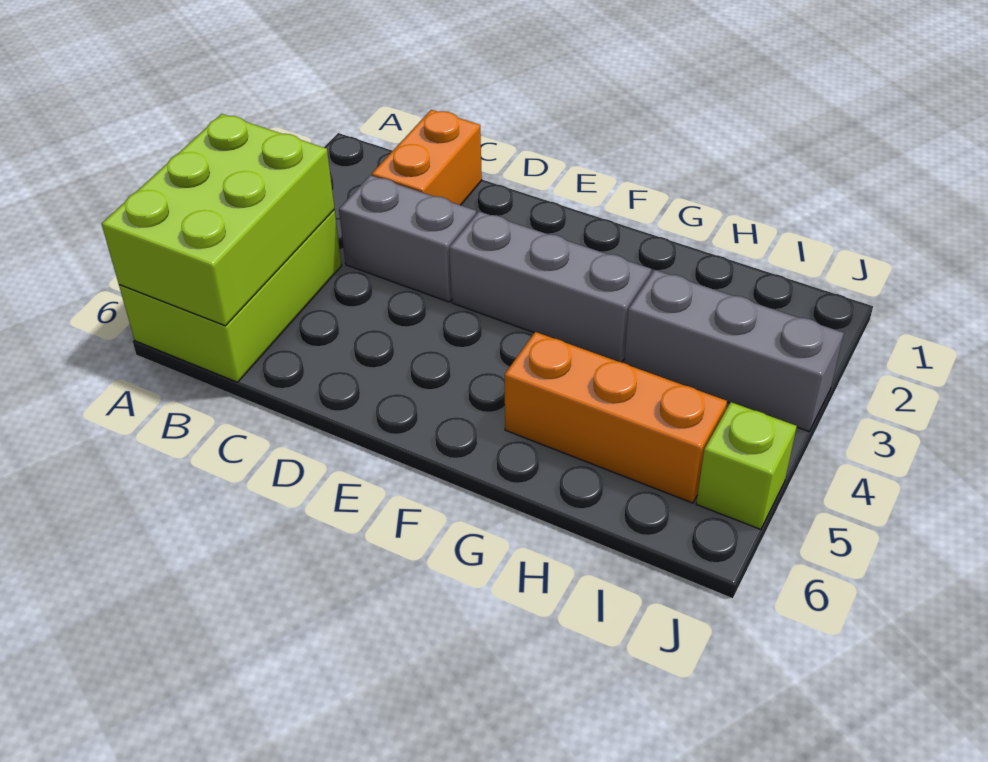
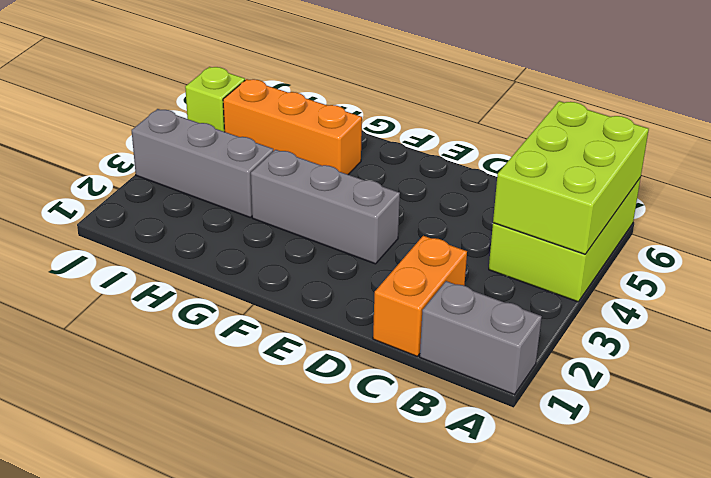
grey 1x2 brick [339,175,476,302] -> grey 1x2 brick moved to [420,281,542,395]

